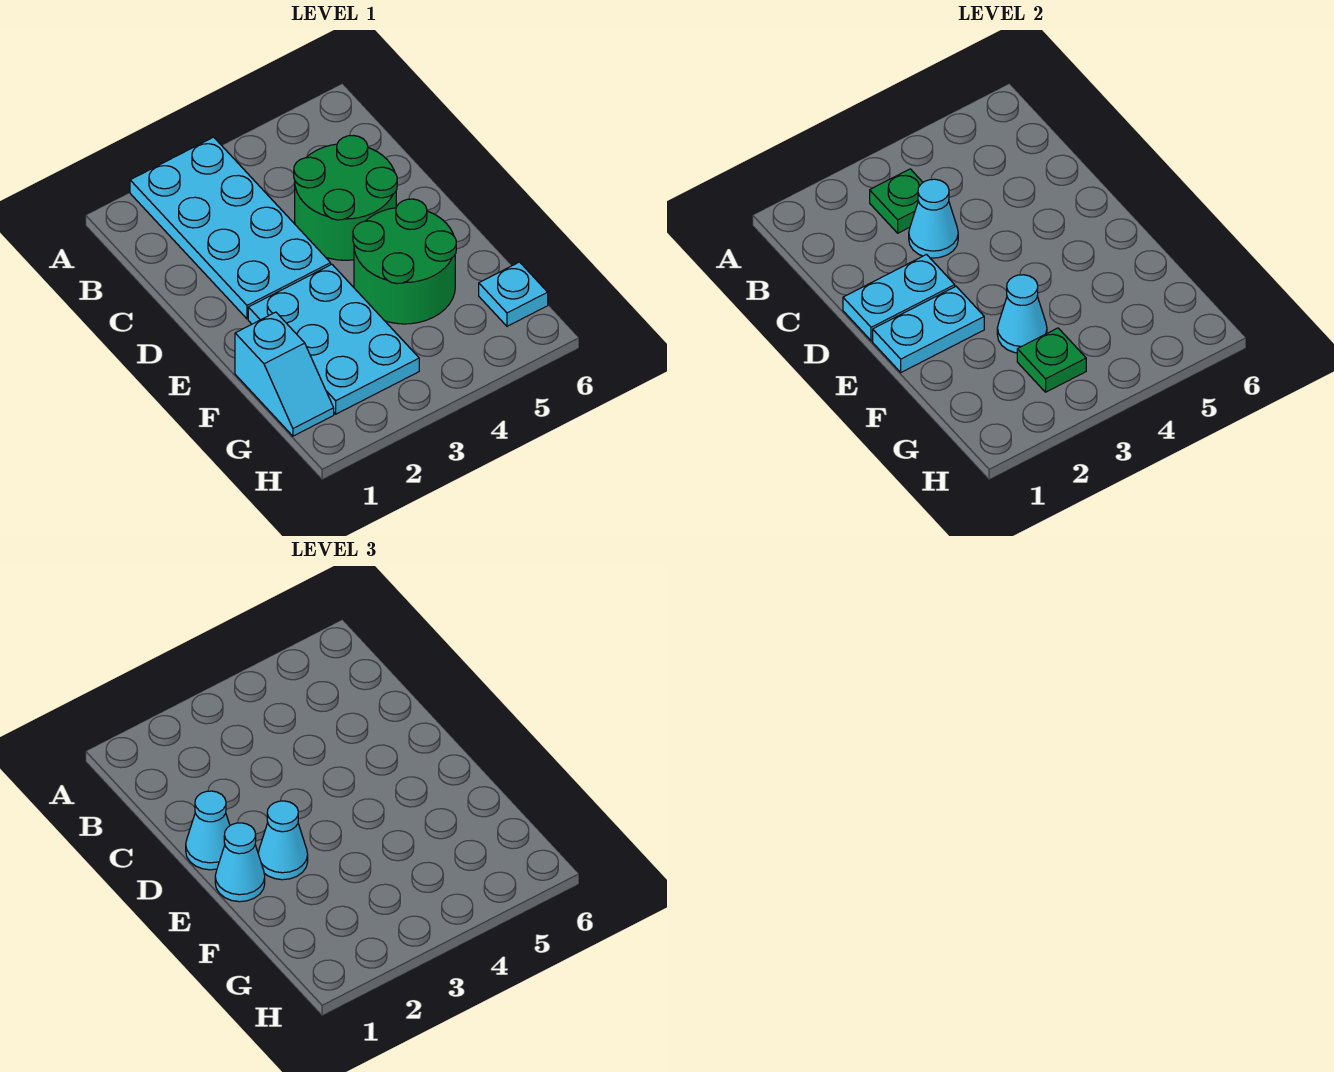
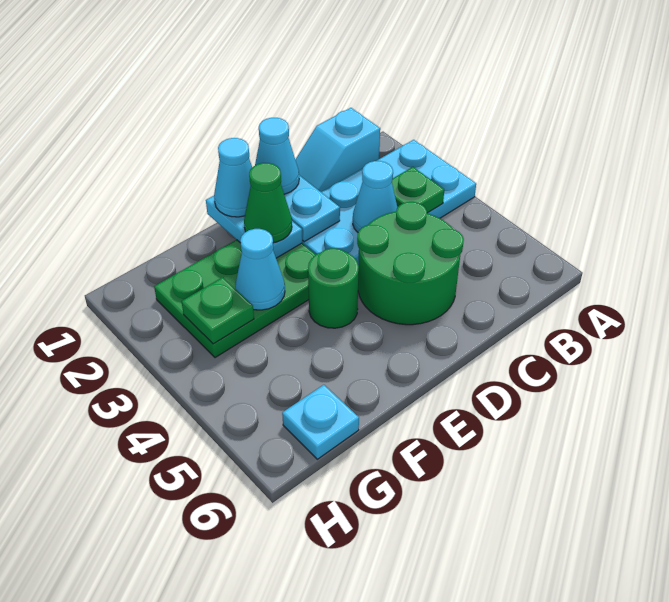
cyan 2x3 plate [248,264,419,414] -> green 2x3 plate [154,240,316,358]
cyan 1x1 cone [258,801,308,880] -> green 1x1 cone [244,163,292,243]
green 2x2 round brick [353,199,456,324] -> green 1x1 round brick [308,248,359,328]
cyan 1x2 slope [235,312,334,436] -> cyan 1x2 slope moved to [295,108,380,192]

